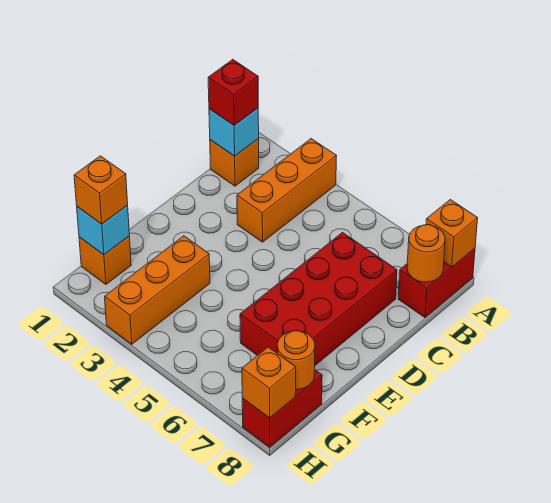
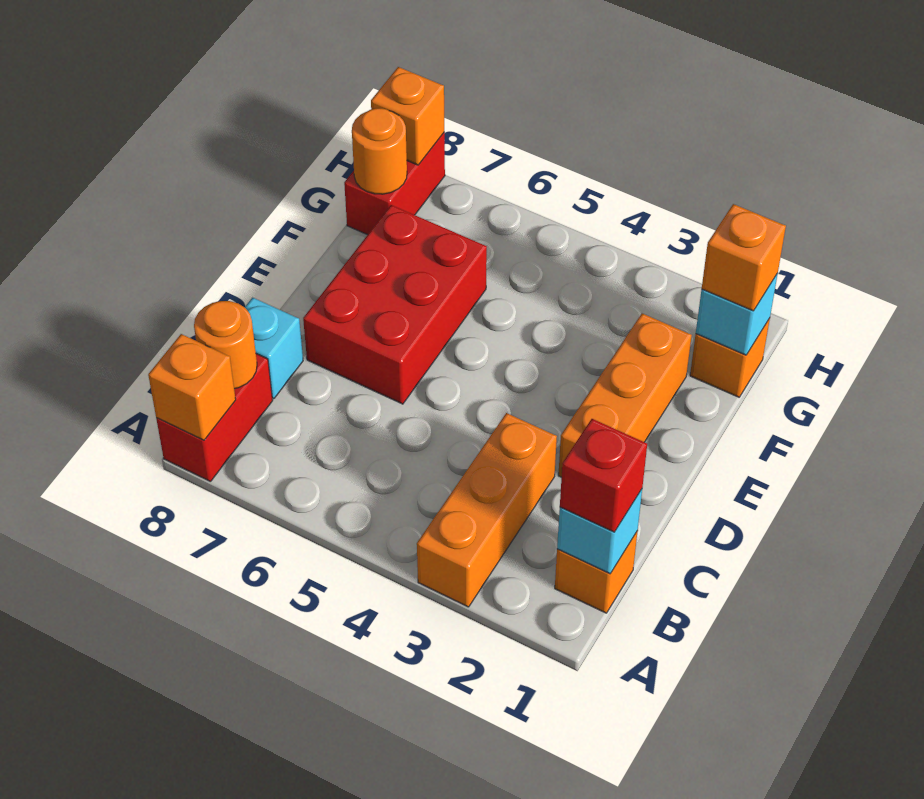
red 2x4 brick [240,233,397,365] -> red 2x3 brick [303,205,487,404]
none -> cyan 1x1 brick [245,298,303,399]
orange 1x3 brick [105,236,210,344] -> orange 1x3 brick moved to [558,314,692,477]

